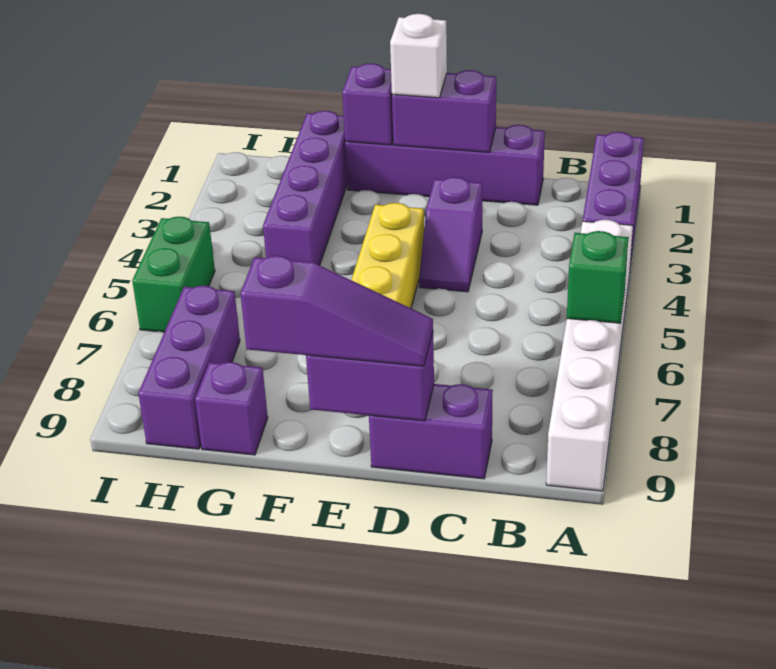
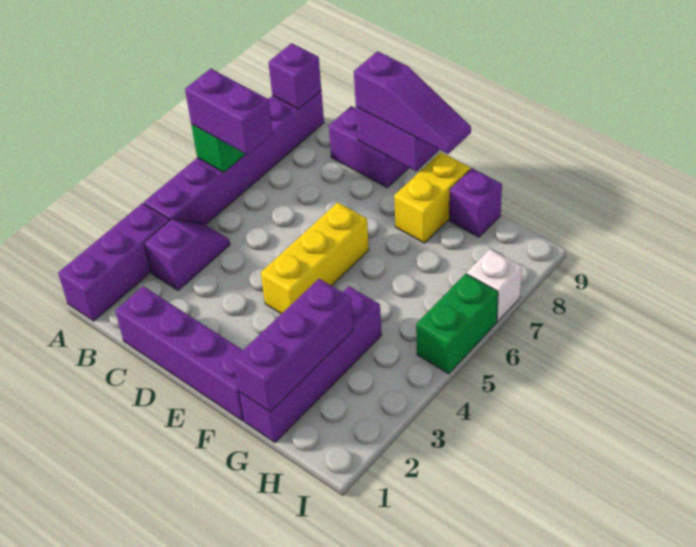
white 1x6 brick [546,220,633,491] -> purple 1x6 brick [144,91,324,225]
purple 1x2 brick [392,70,496,152] -> purple 1x2 brick moved to [185,69,273,155]
purple 1x2 slope [419,177,482,292] -> purple 1x2 slope moved to [144,219,230,290]
purple 1x3 slope [240,256,433,366] -> purple 1x3 slope turned to [354,51,471,154]
white 1x1 brick [390,14,447,98] -> white 1x1 brick moved to [467,249,522,322]
purple 1x1 brick [342,63,393,145] -> purple 1x1 brick moved to [268,43,321,109]
none -> yellow 1x2 brick [394,152,470,243]
purple 1x3 brick [138,286,240,449] -> purple 1x3 brick moved to [233,279,353,412]

